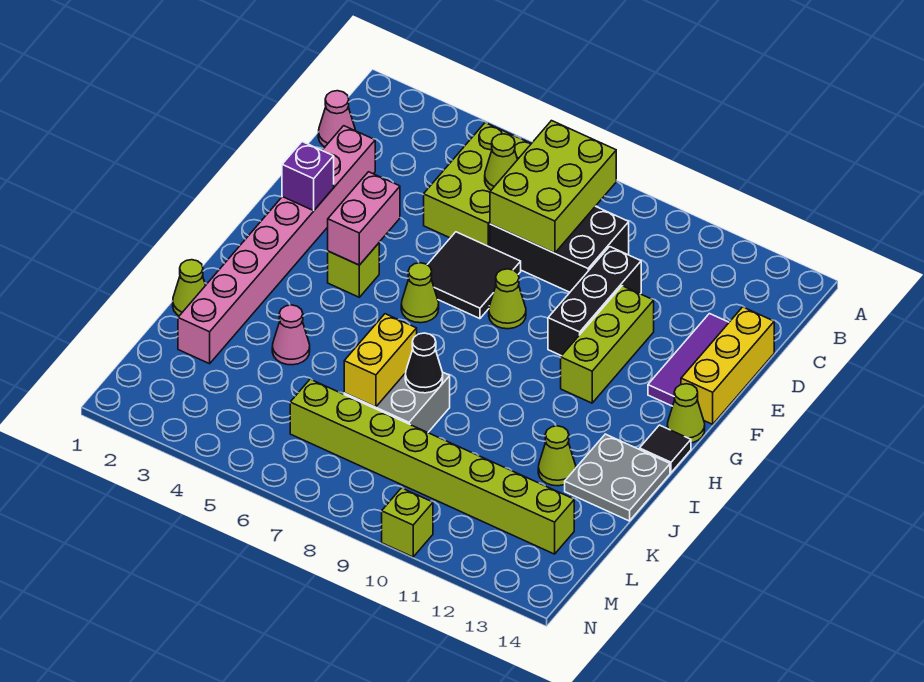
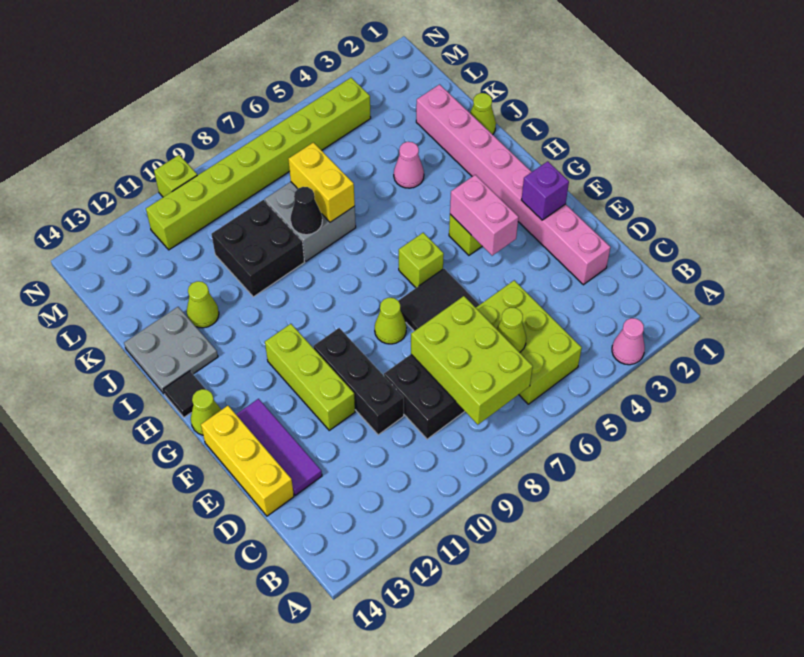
pink 1x1 cone [318,91,356,147] -> pink 1x1 cone moved to [612,318,645,365]
lime 1x1 cone [401,263,439,323] -> lime 1x1 brick [399,233,444,288]
none -> black 2x2 brick [211,200,304,297]
lime 1x8 brick [290,379,574,554] -> lime 1x8 brick moved to [146,78,371,250]

